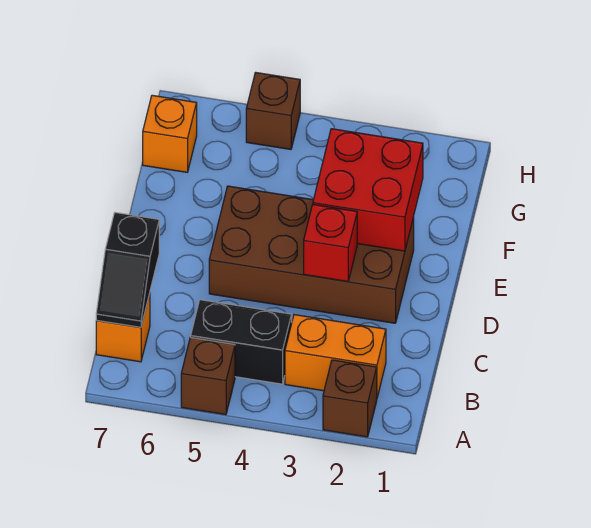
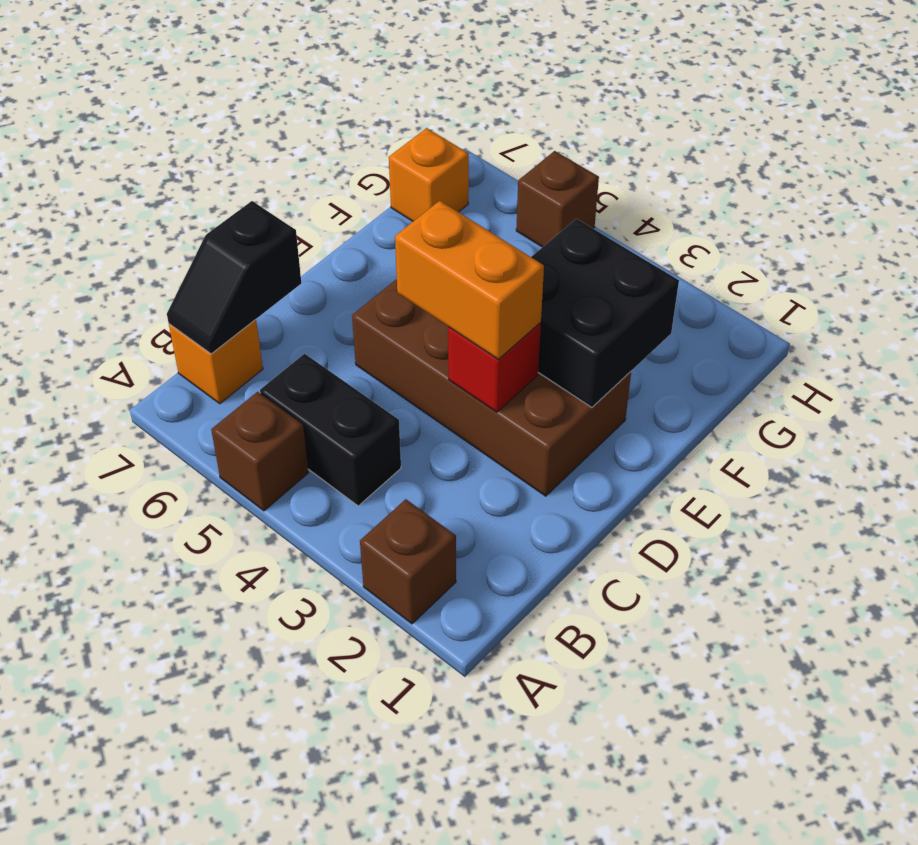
orange 1x2 brick [285,315,386,397] -> orange 1x2 brick moved to [395,201,544,359]
red 2x2 brick [313,129,423,251] -> black 2x2 brick [531,219,679,407]

